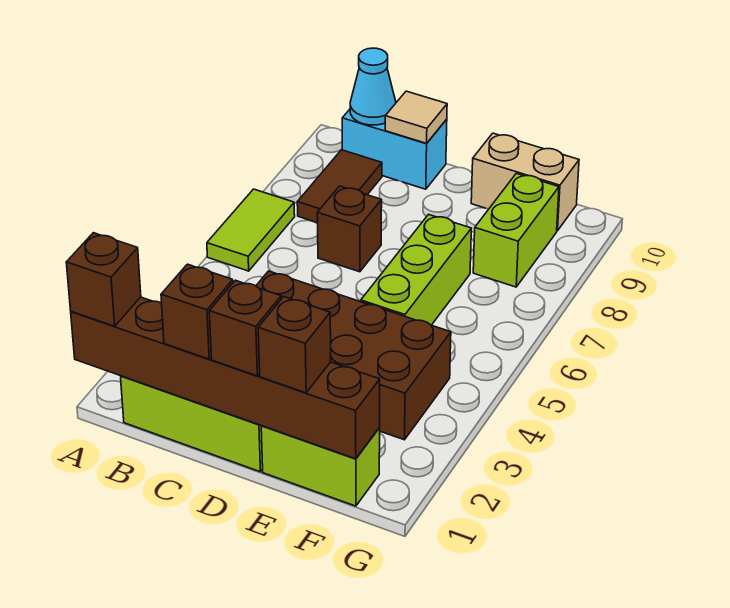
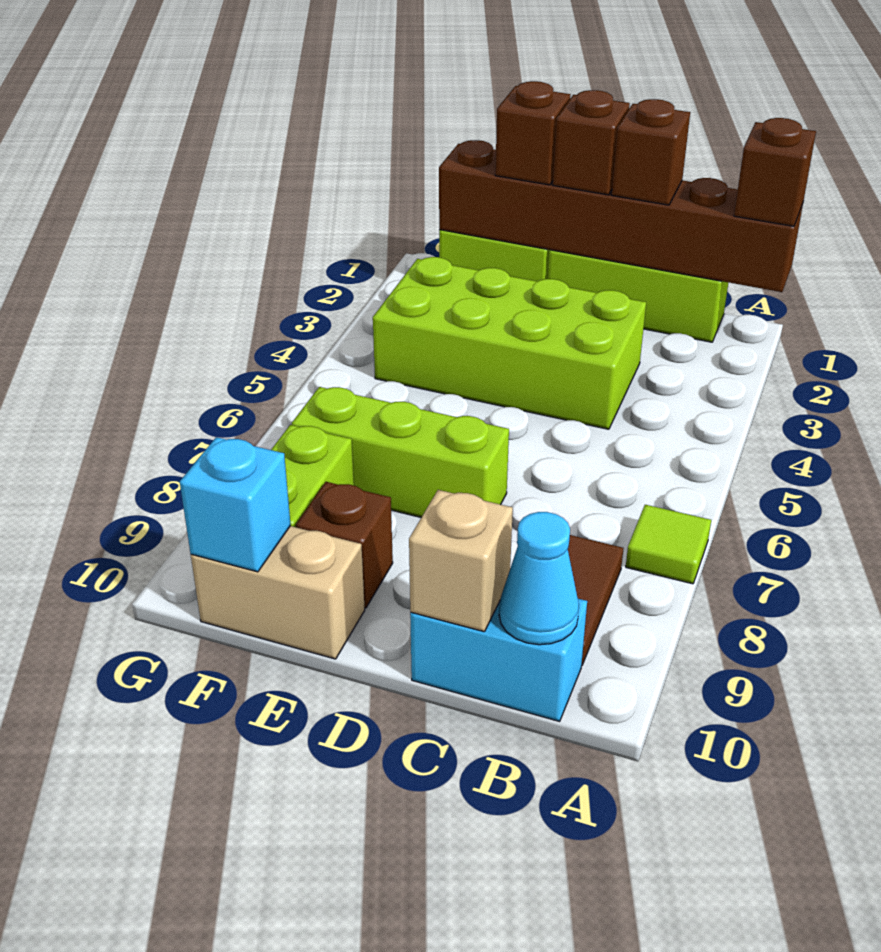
lime 1x2 tile [207,189,295,271] -> lime 1x1 tile [626,505,711,584]
brown 2x4 brick [256,271,451,440] -> lime 2x4 brick [373,257,646,429]
brown 1x1 brick [317,186,382,272] -> brown 1x1 brick moved to [296,482,393,608]
tan 1x1 tile [385,91,447,143] -> tan 1x1 brick [409,490,513,632]
lime 1x3 brick [361,214,471,325] -> lime 1x3 brick turned to [292,387,509,517]
none -> cyan 1x1 brick [180,437,291,572]

